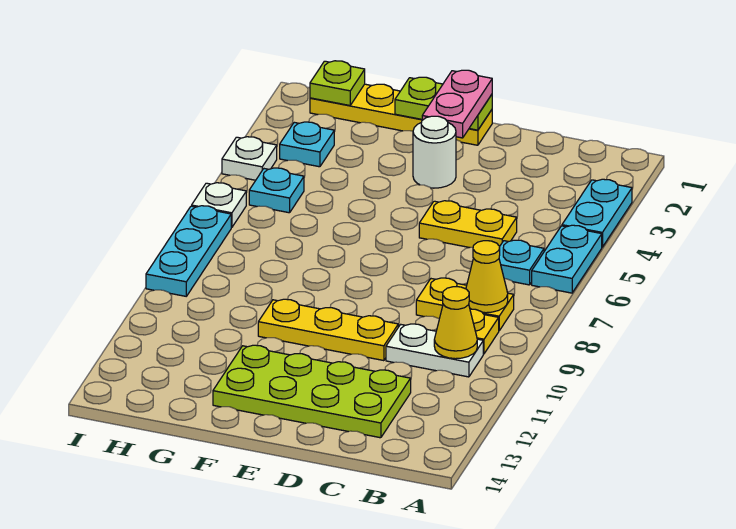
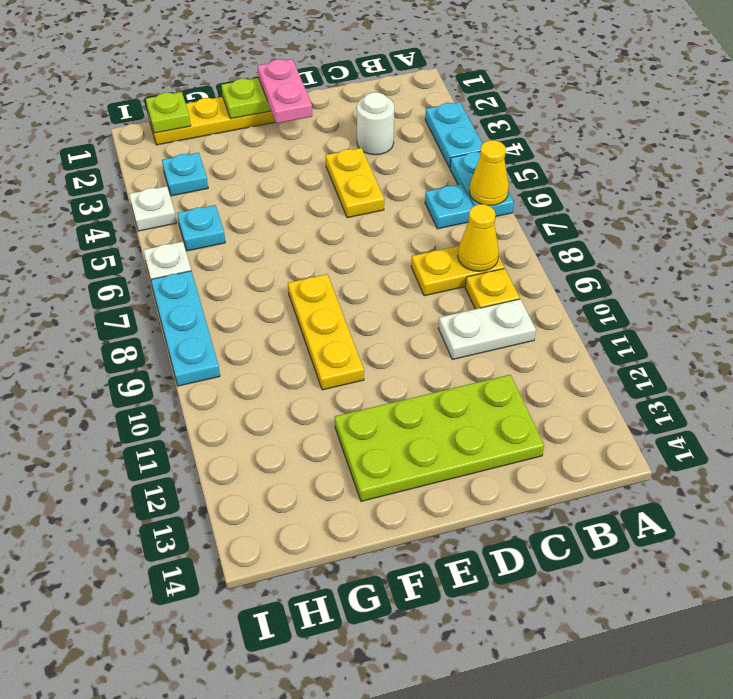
yellow 1x1 cone [434,287,477,359] -> yellow 1x1 cone moved to [469,140,509,205]
yellow 1x2 plate [419,201,517,248] -> yellow 1x2 plate turned to [326,148,384,218]
yellow 1x3 plate [258,299,398,361] -> yellow 1x3 plate turned to [288,274,364,390]
white 1x1 round brick [413,116,456,188] -> white 1x1 round brick moved to [357,92,394,155]

